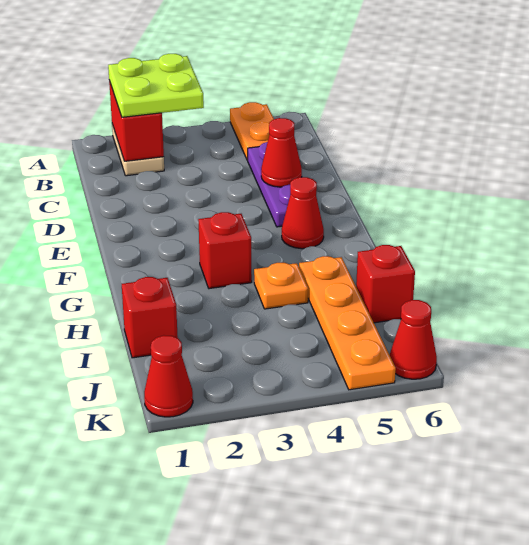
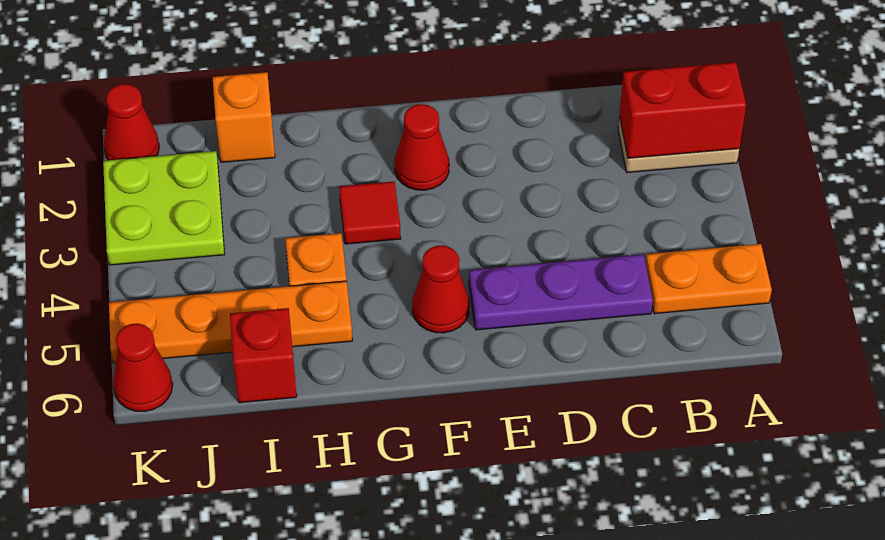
lime 2x2 plate [108,54,204,117] -> lime 2x2 plate moved to [103,151,225,265]
red 1x1 cone [261,118,302,187] -> red 1x1 cone moved to [395,104,449,190]
red 1x1 brick [198,212,252,289] -> red 1x1 tile [339,181,401,244]
red 1x1 brick [122,277,178,358] -> orange 1x1 brick [213,72,275,162]

